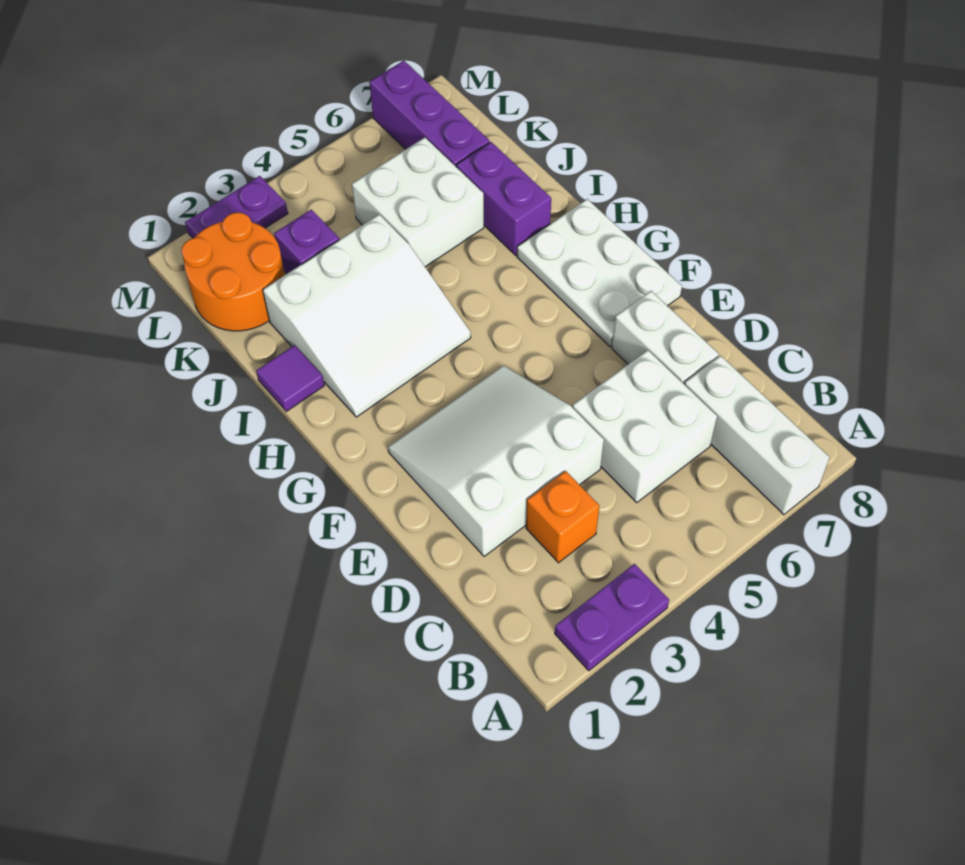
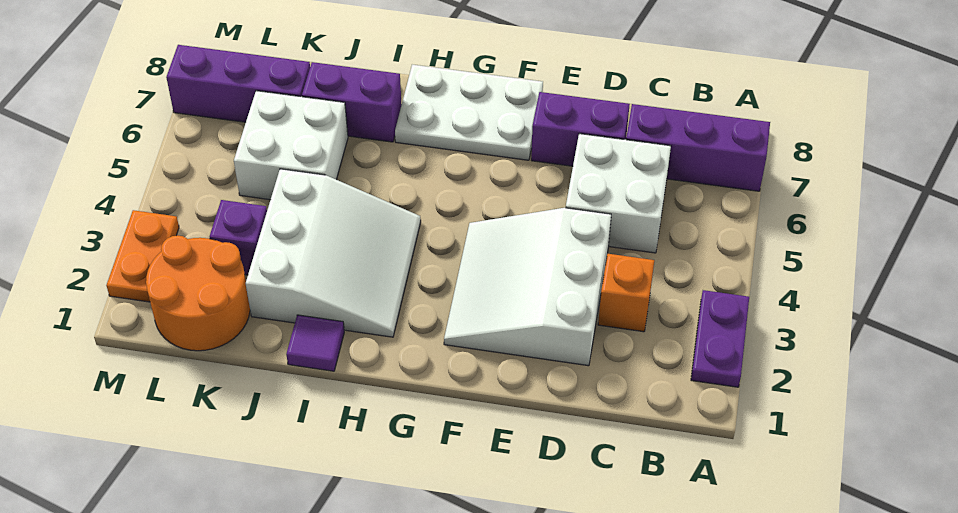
white 1x3 brick [684,356,830,515] -> purple 1x3 brick [626,104,770,191]
white 1x2 brick [612,291,719,384] -> purple 1x2 brick [531,92,630,166]
purple 1x2 plate [185,176,288,238] -> orange 1x2 plate [106,210,179,302]

